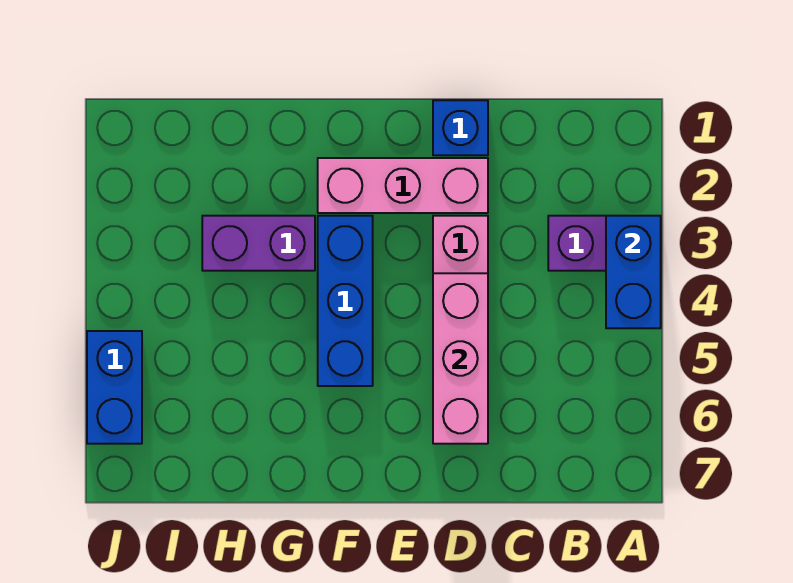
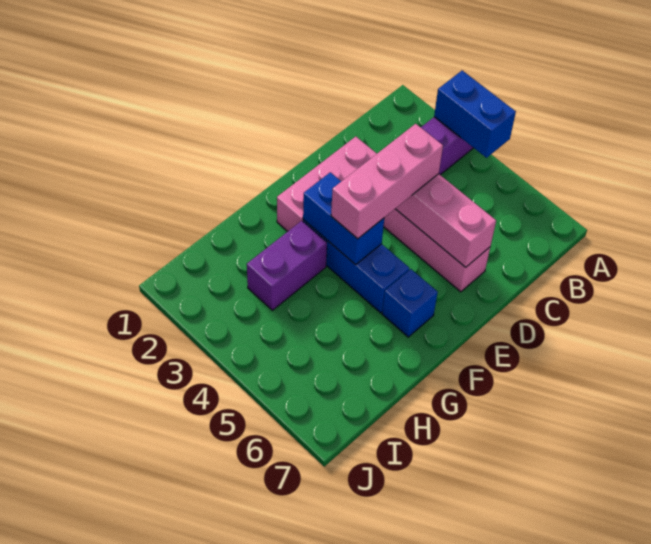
blue 1x1 brick [433,100,488,155] -> blue 1x1 brick moved to [382,269,438,337]
none -> pink 1x3 brick [331,124,443,239]
blue 1x2 brick [87,331,142,444] -> blue 1x2 brick moved to [303,172,384,265]

